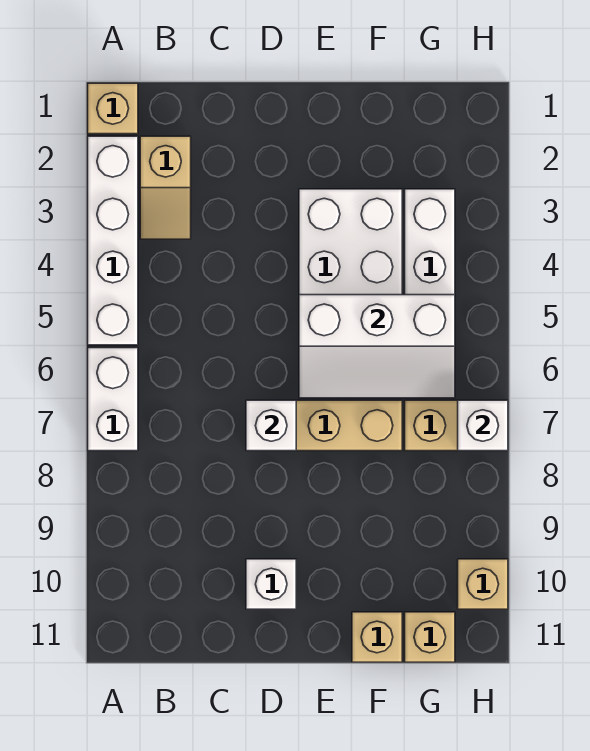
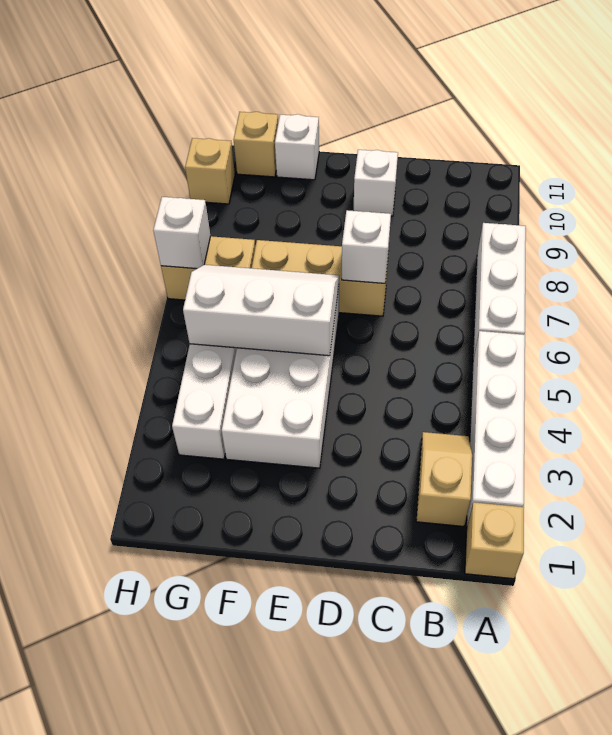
white 1x2 brick [88,348,138,451] -> white 1x3 brick [473,223,526,359]
tan 1x1 brick [352,612,402,662] -> white 1x1 brick [275,114,319,180]

